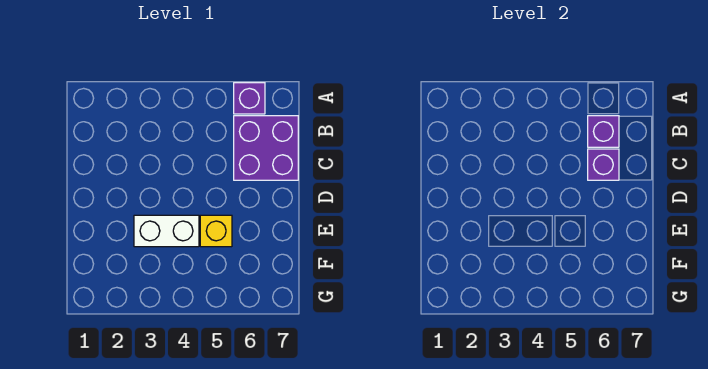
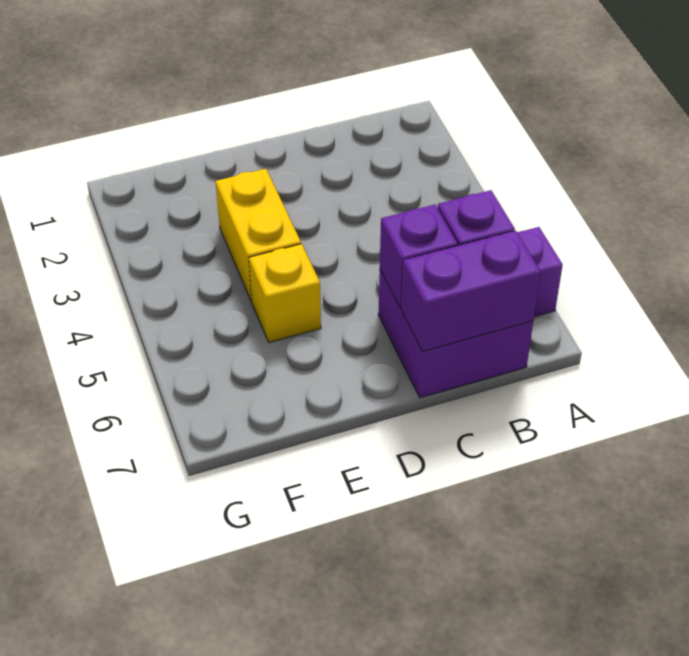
none -> purple 1x2 brick [401,231,541,352]
white 1x2 brick [134,215,199,247] -> yellow 1x2 brick [216,169,301,302]

